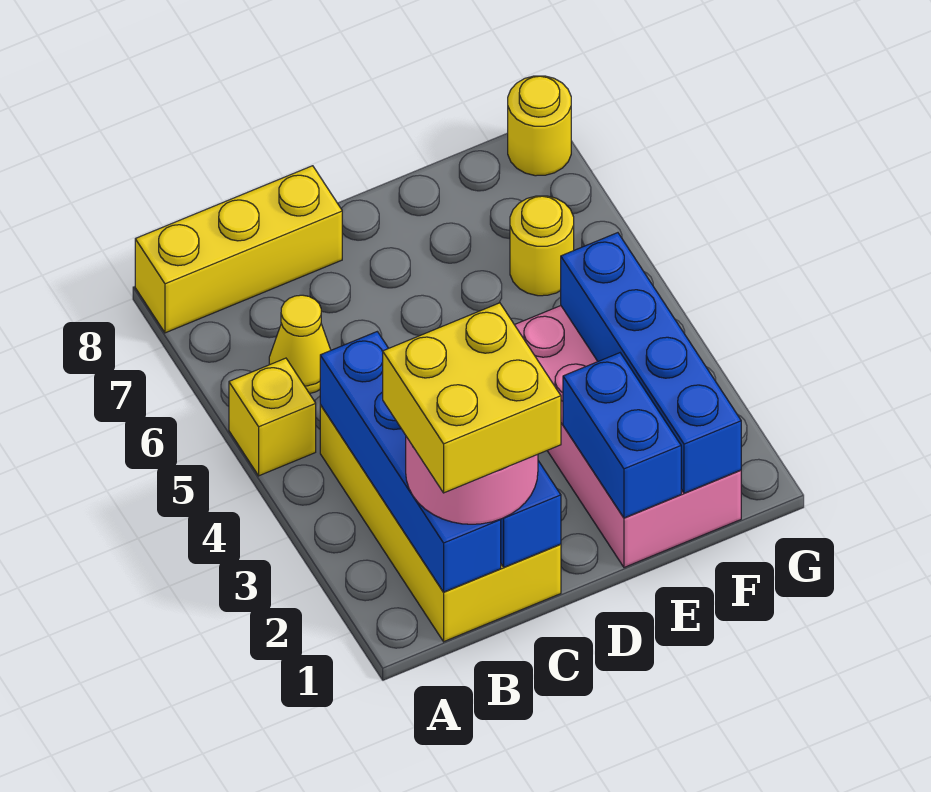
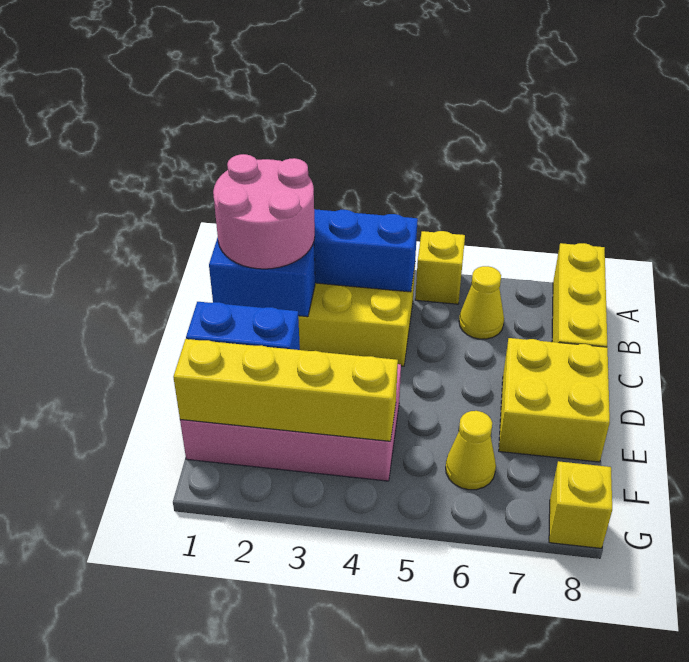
yellow 2x2 brick [383,303,561,493] -> yellow 2x2 brick moved to [499,338,610,462]
blue 1x4 brick [561,233,741,493] -> yellow 1x4 brick [173,339,398,441]
yellow 1x1 round brick [510,196,574,296] -> yellow 1x1 cone [446,411,496,490]
yellow 1x1 round brick [508,76,571,176] -> yellow 1x1 brick [549,461,612,548]

